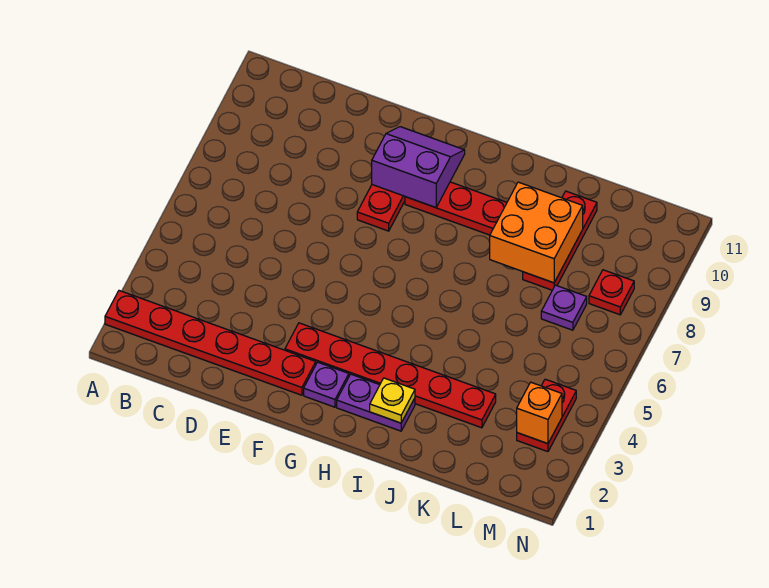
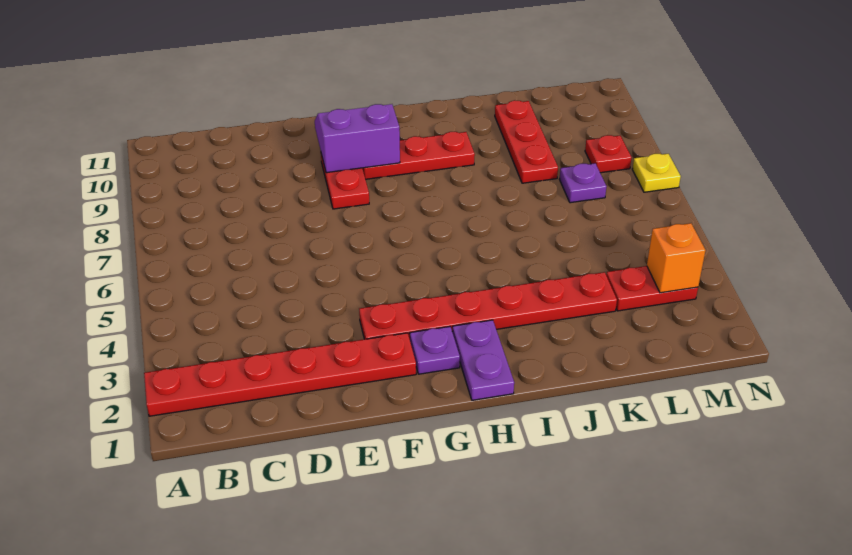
purple 1x2 plate [337,374,415,431] -> purple 1x2 plate turned to [452,320,514,400]
yellow 1x1 plate [370,378,415,423] -> yellow 1x1 plate moved to [632,154,681,192]
orange 2x2 brick [490,182,583,283] -> none
red 1x2 plate [517,379,576,452] -> red 1x2 plate turned to [606,266,698,311]

